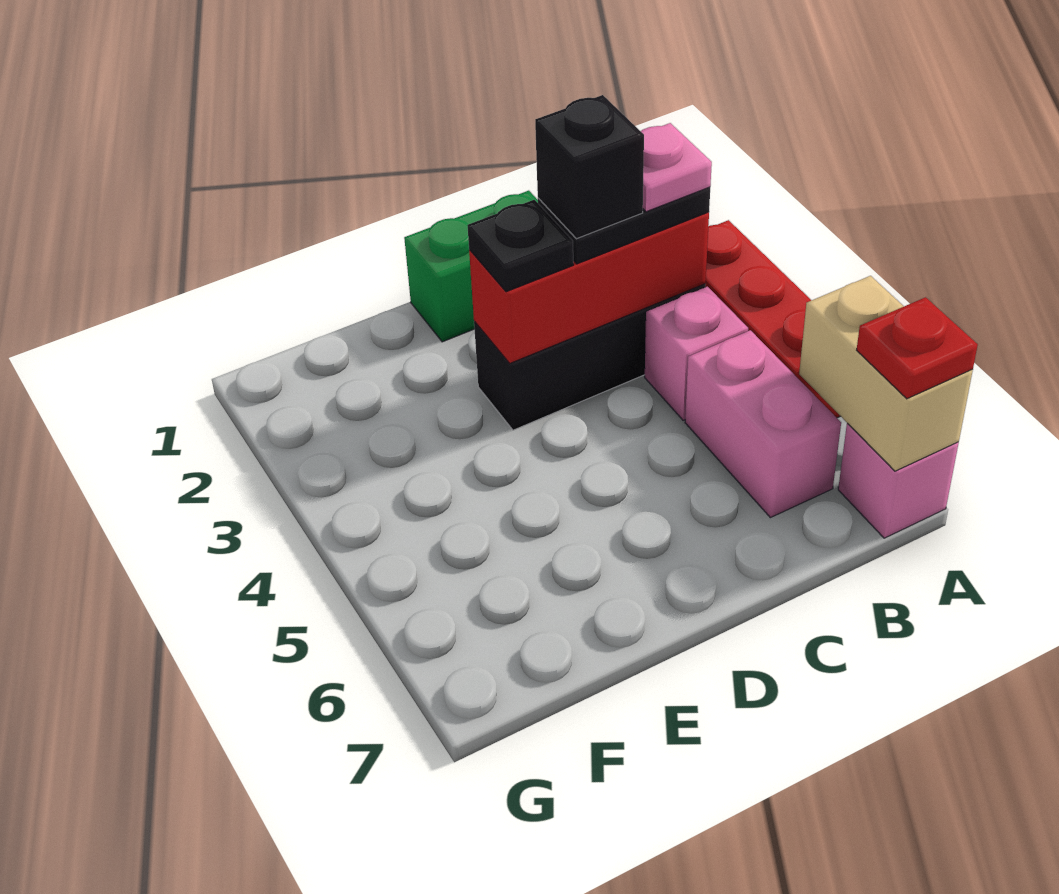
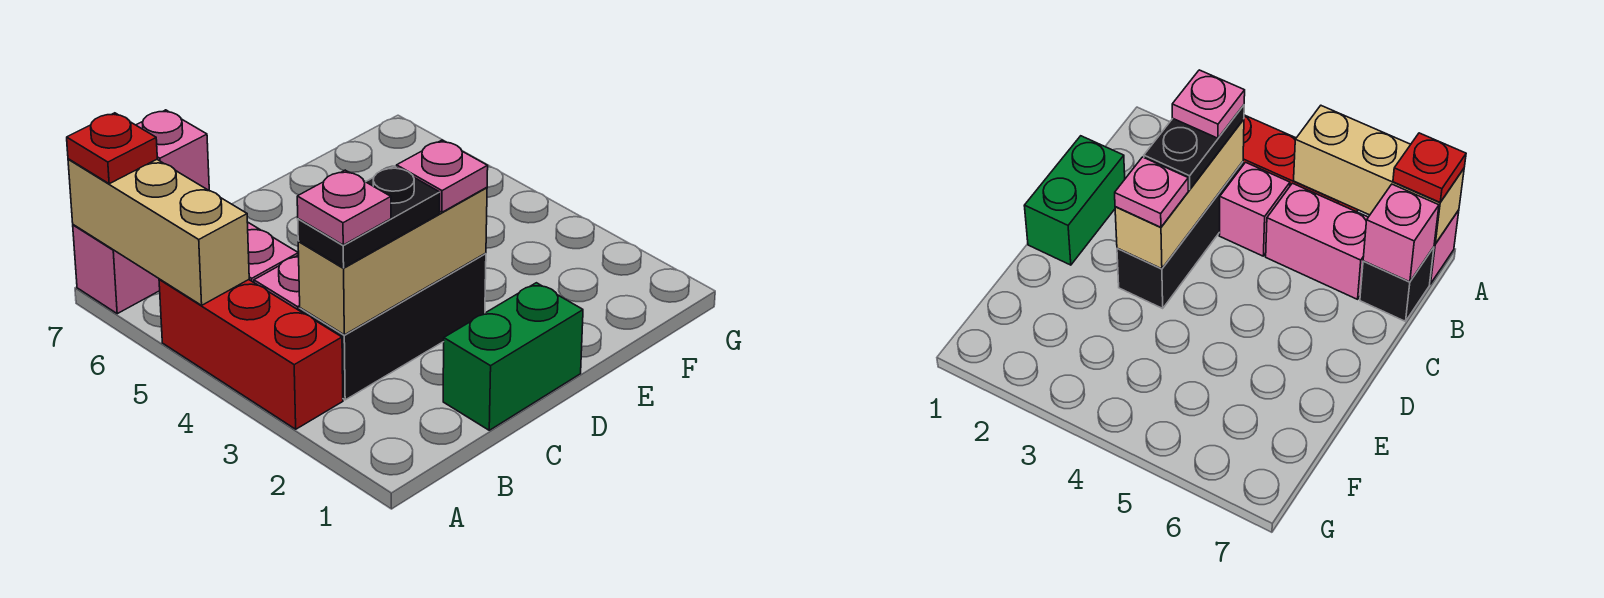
tan 1x2 brick [799,276,973,471] -> tan 1x3 brick [68,159,249,305]
red 1x3 brick [469,212,709,363] -> tan 1x3 brick [298,187,487,335]
none -> pink 1x1 brick [136,110,209,190]
black 1x1 brick [535,95,644,239] -> black 1x1 brick moved to [1360,247,1434,321]
black 1x1 plate [467,200,573,292] -> pink 1x1 plate [397,140,488,212]

